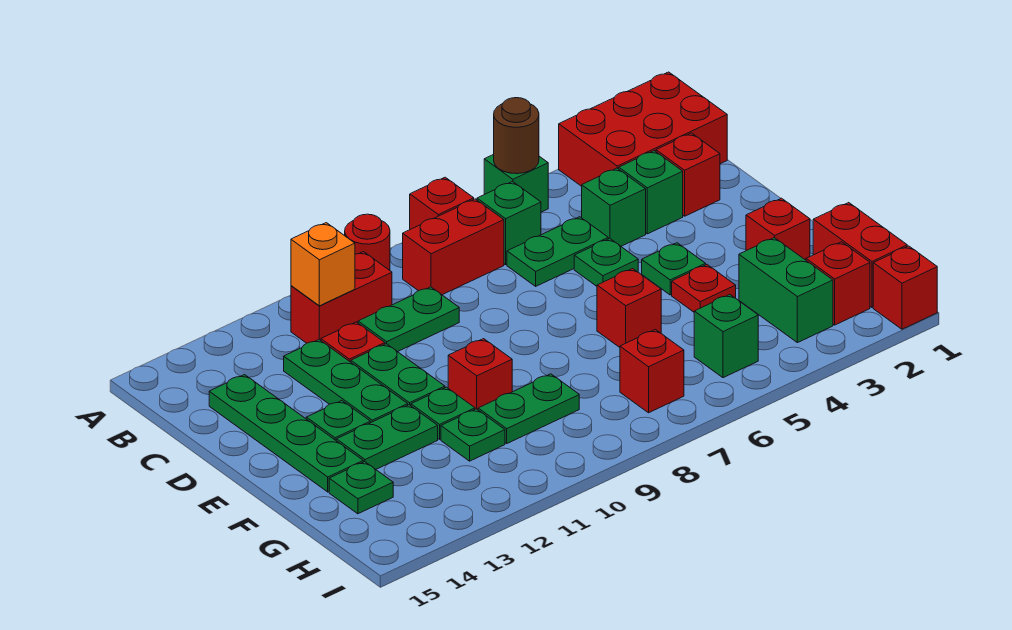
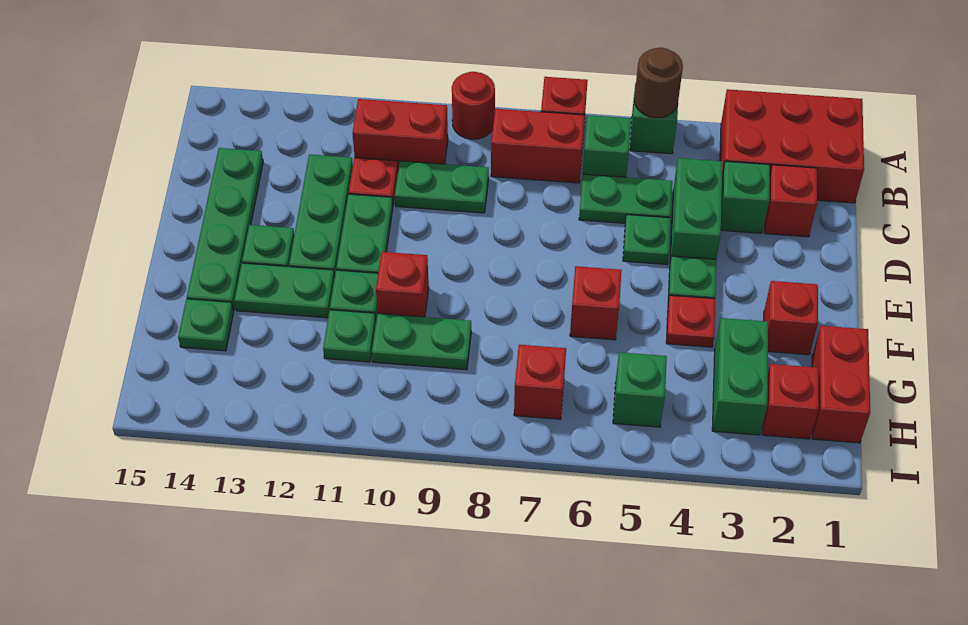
orange 1x1 brick [291,223,355,306] -> none
green 1x1 brick [582,168,646,246] -> green 1x2 brick [670,158,723,261]
red 1x1 brick [873,246,937,329] -> none

